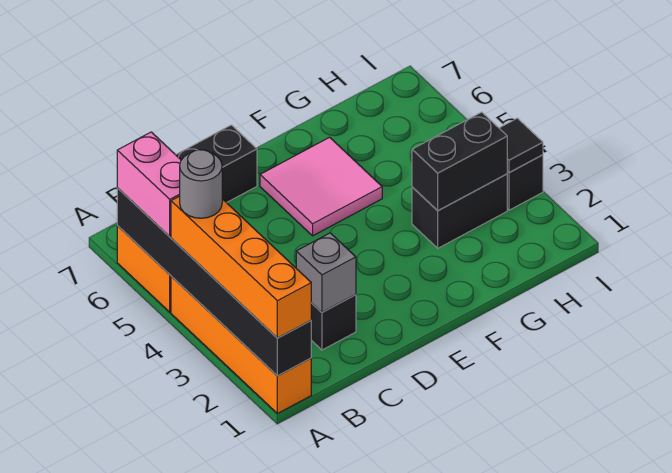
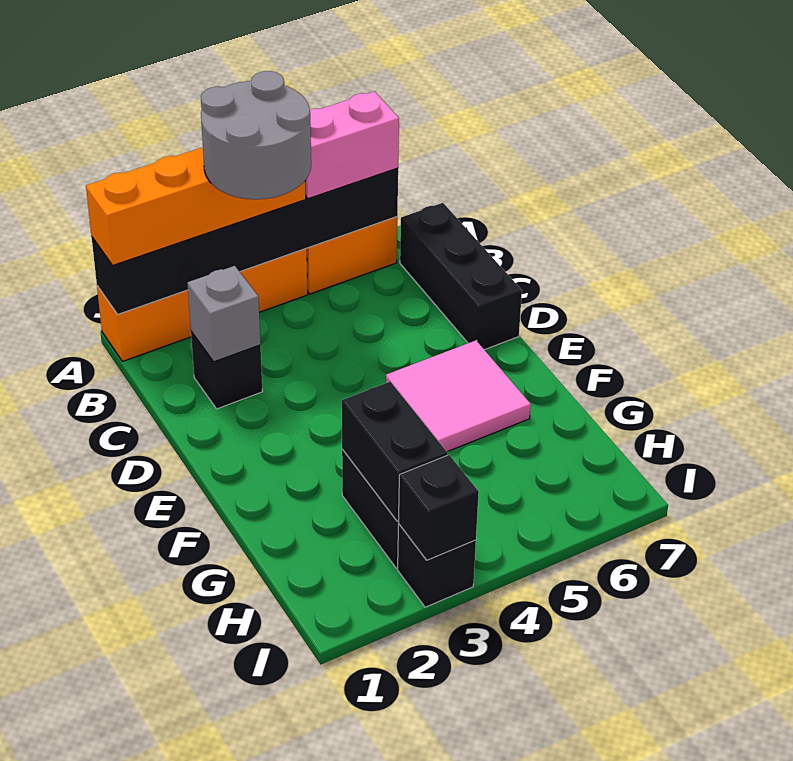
grey 1x1 round brick [180,150,222,218] -> grey 2x2 round brick [201,71,311,199]
black 1x1 tile [499,118,543,173] -> black 1x1 brick [399,455,479,560]

